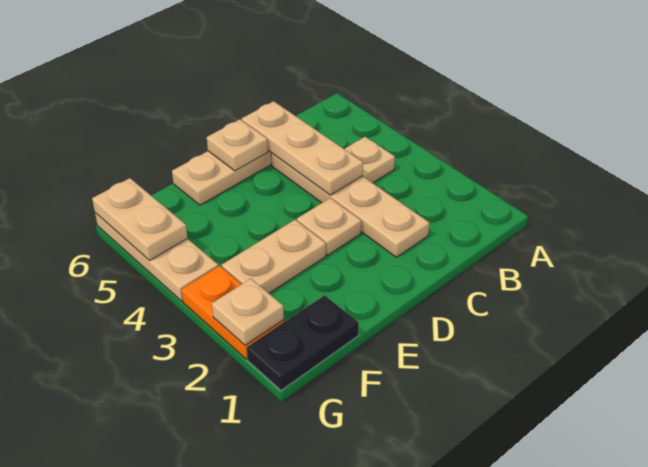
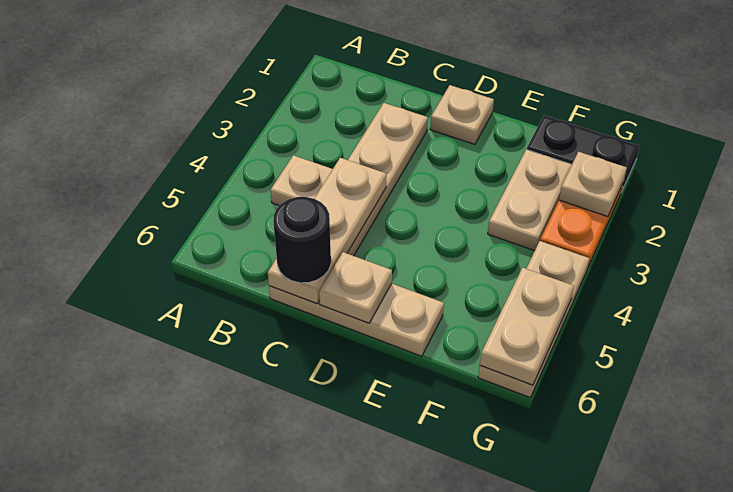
none -> black 1x1 round brick [273,197,331,283]
tan 1x1 plate [297,198,361,255] -> tan 1x1 plate moved to [430,85,494,144]
tan 1x2 plate [222,220,326,293] -> tan 1x2 plate turned to [488,149,572,251]

